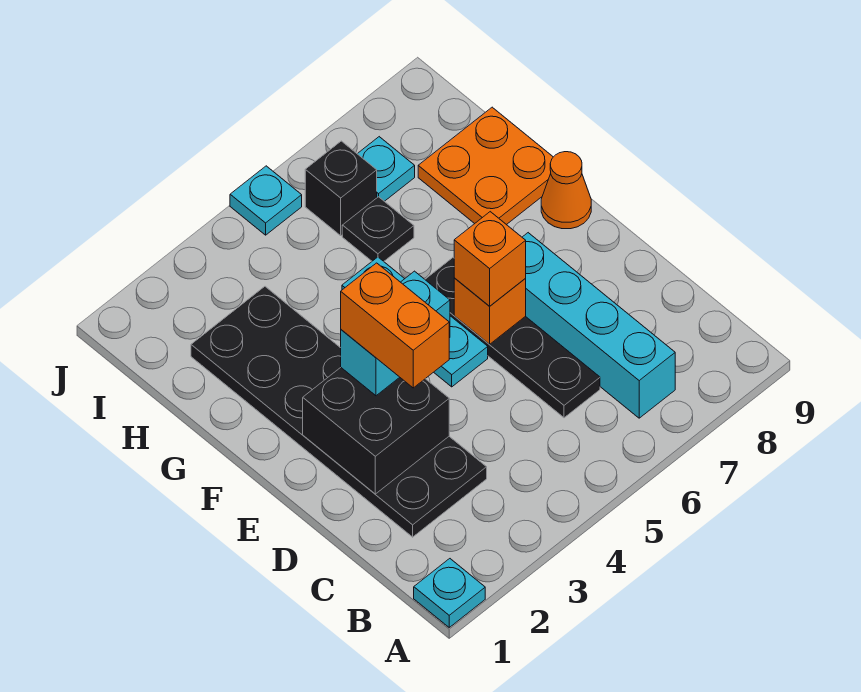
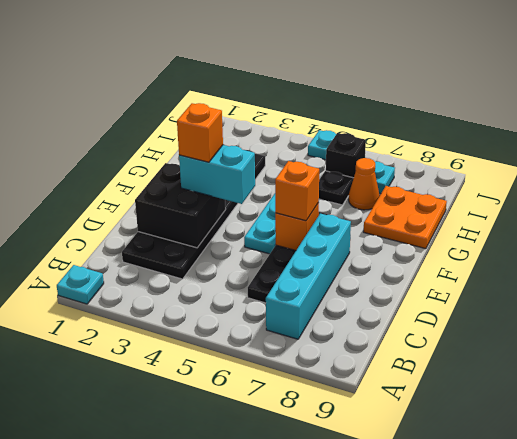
orange 1x2 brick [341,263,449,388] -> orange 1x1 brick [177,103,223,162]
orange 1x1 cone [541,152,591,229] -> orange 1x1 cone moved to [349,158,380,210]

